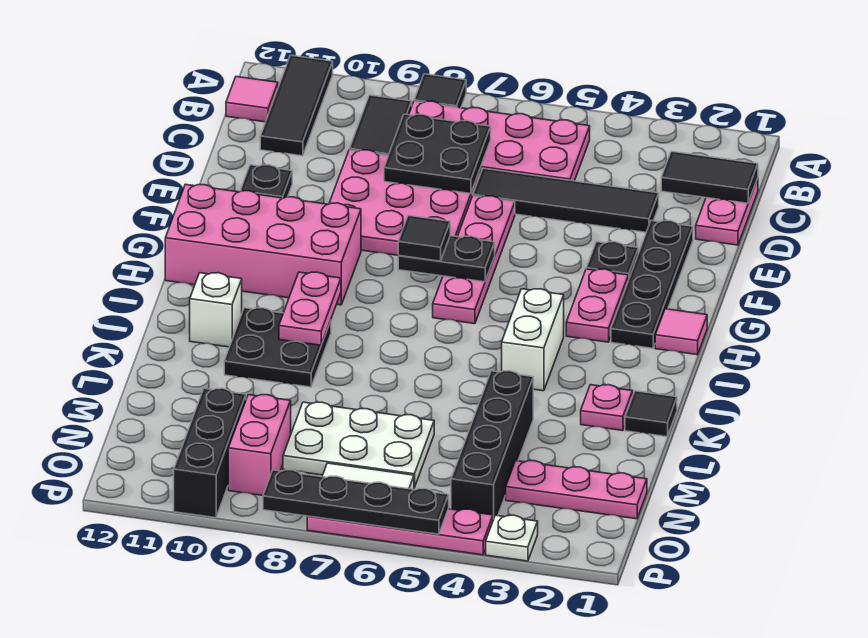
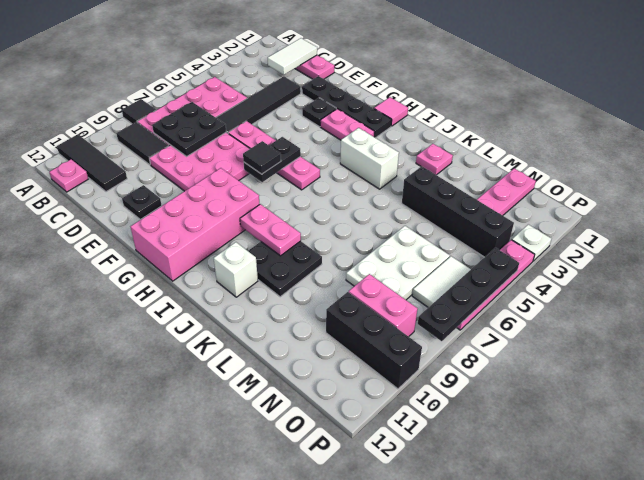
pink 1x1 tile [226,77,278,122] -> pink 1x1 plate [49,159,88,192]
black 1x2 tile [661,151,758,203] -> white 1x2 tile [268,38,317,75]
black 1x1 tile [625,391,677,437] -> none

